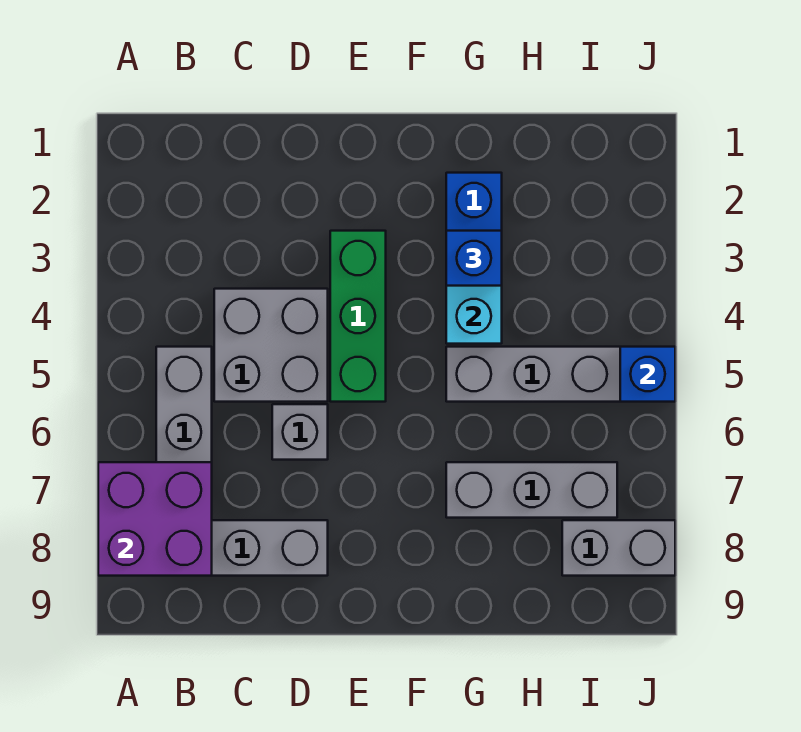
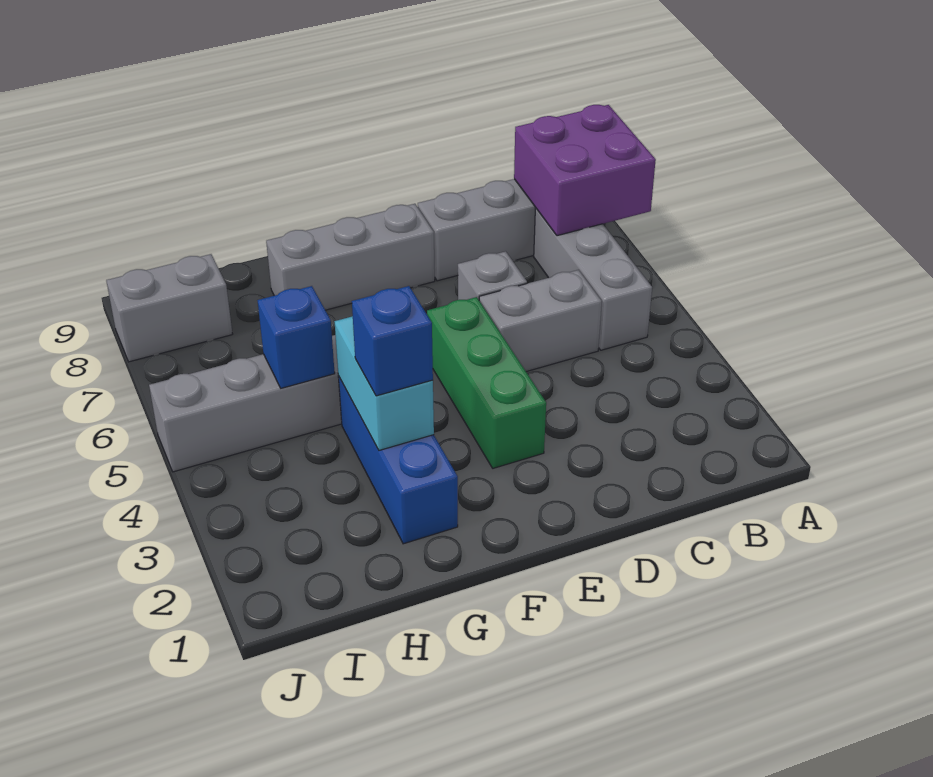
grey 2x2 brick [214,289,328,402] -> grey 1x2 brick [479,270,602,372]
grey 1x3 brick [446,462,617,518] -> grey 1x3 brick moved to [266,204,435,310]
blue 1x1 brick [620,347,675,402] -> blue 1x1 brick moved to [258,286,335,388]

